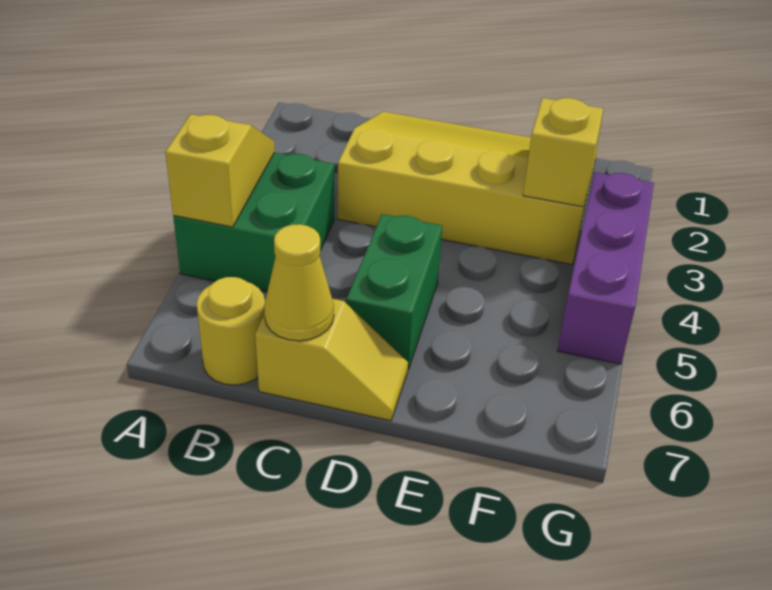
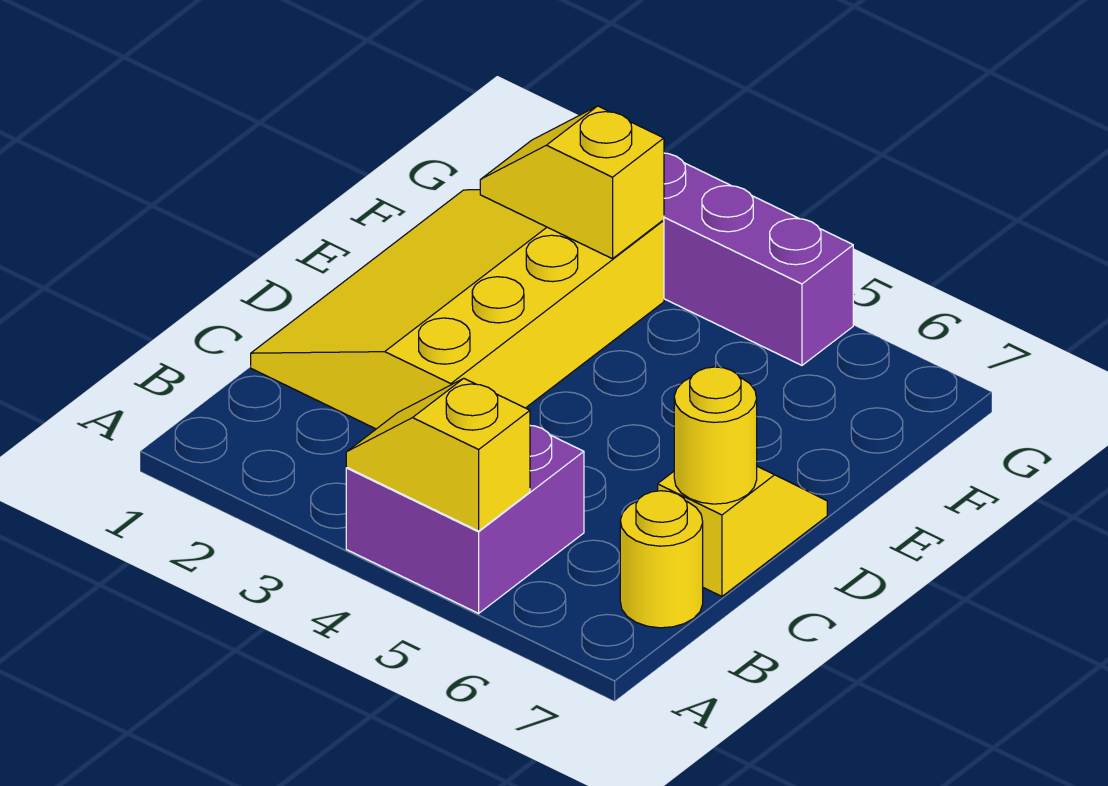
green 2x2 brick [173,153,334,292] -> purple 2x2 brick [346,426,584,613]
yellow 1x1 cone [264,224,334,341] -> yellow 1x1 round brick [674,367,757,504]
green 1x2 brick [346,214,442,370] -> none

